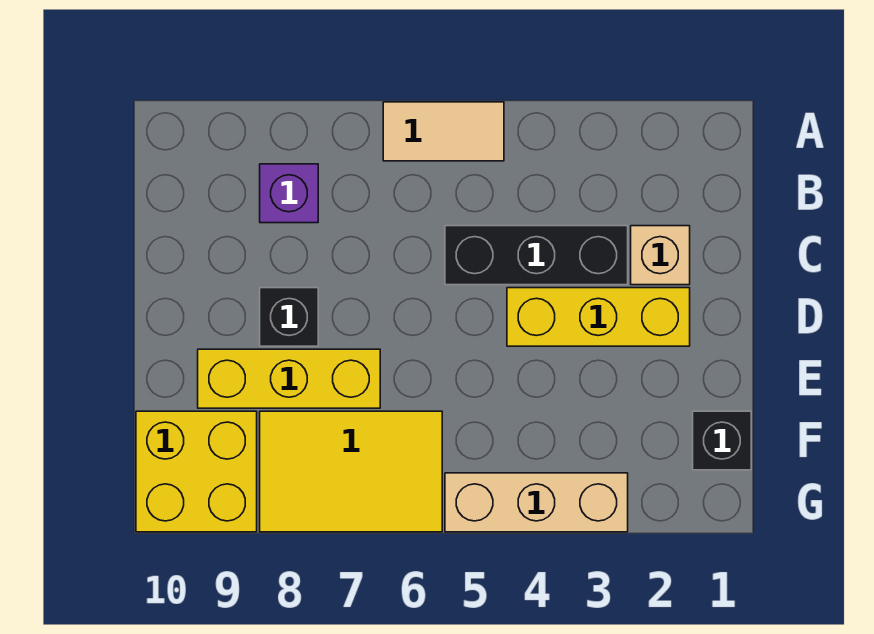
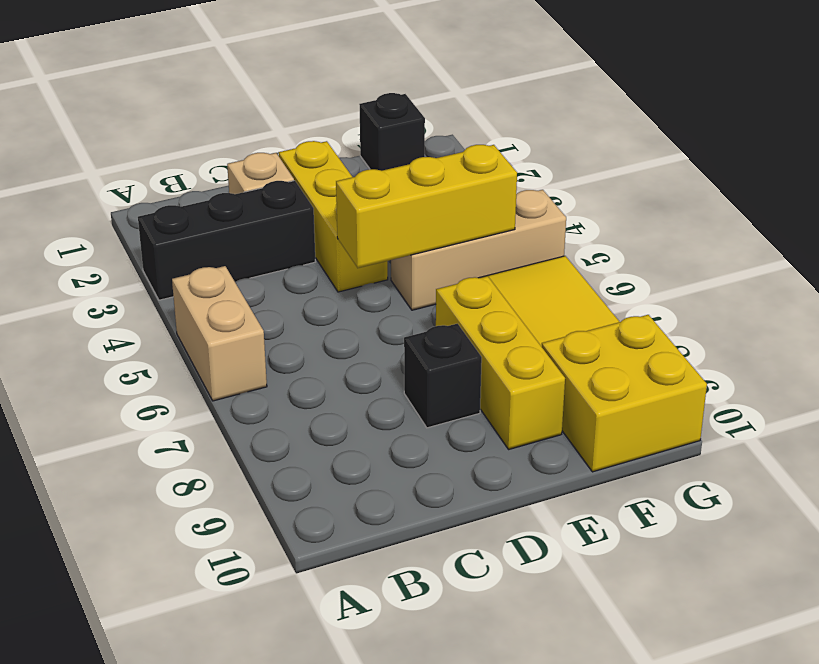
tan 1x2 tile [383,102,504,161] -> tan 1x2 brick [172,266,267,401]
purple 1x1 brick [260,164,318,223] -> none
black 1x3 brick [445,226,628,285] -> black 1x3 brick turned to [138,181,316,300]
none -> yellow 1x3 brick [336,145,517,268]
tan 1x3 brick [445,473,628,532] -> tan 1x3 brick turned to [391,190,566,310]

